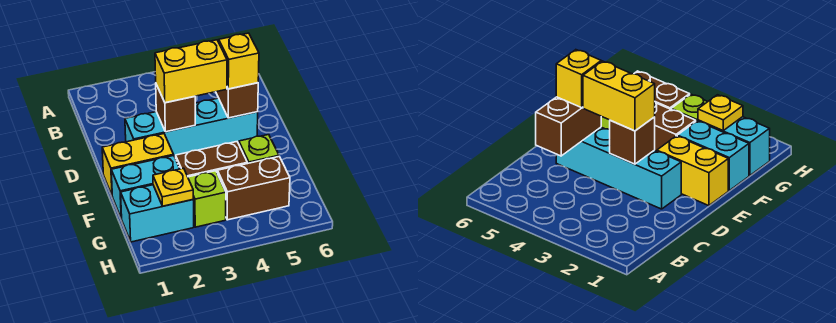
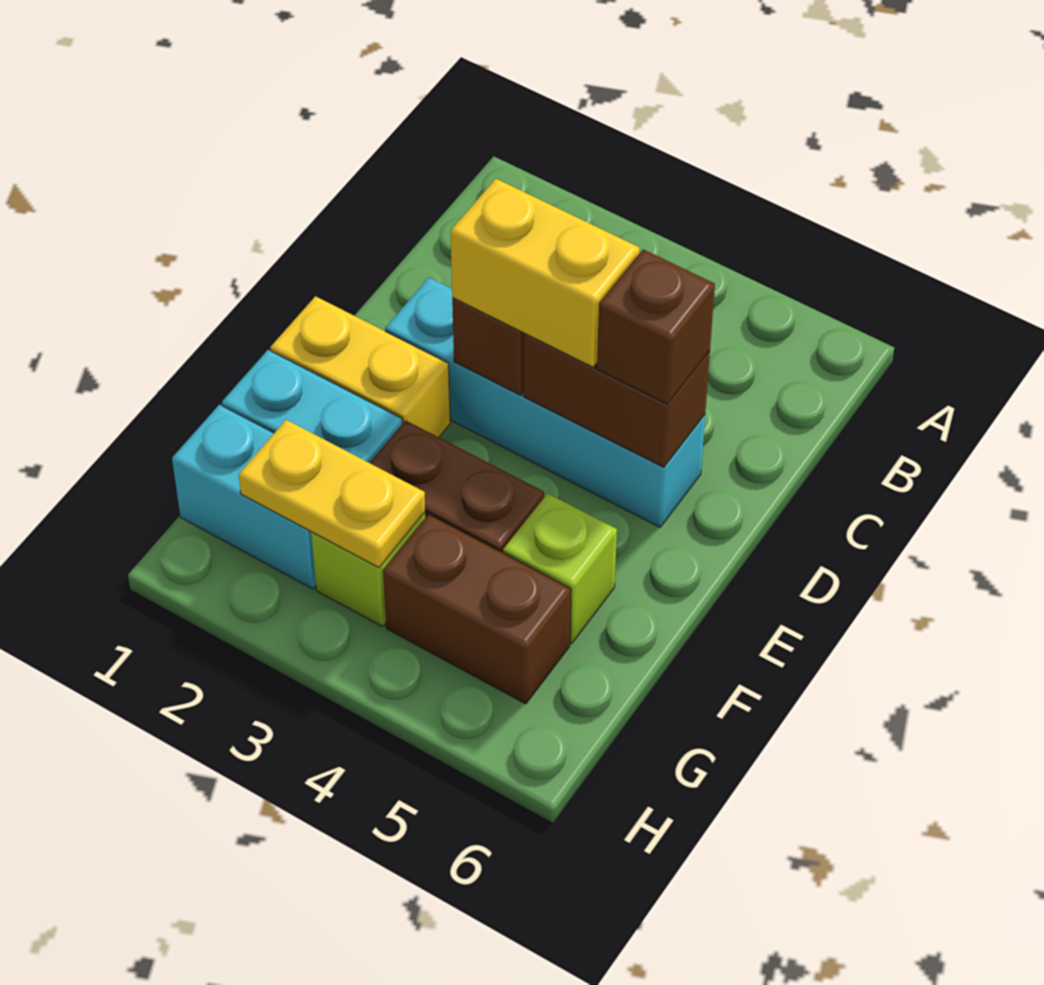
brown 1x2 brick [216,83,258,118] -> brown 1x2 brick turned to [524,333,710,467]
yellow 1x1 brick [219,33,259,89] -> brown 1x1 brick [597,249,715,404]
yellow 1x1 plate [153,168,193,206] -> yellow 1x2 plate [239,420,425,568]

